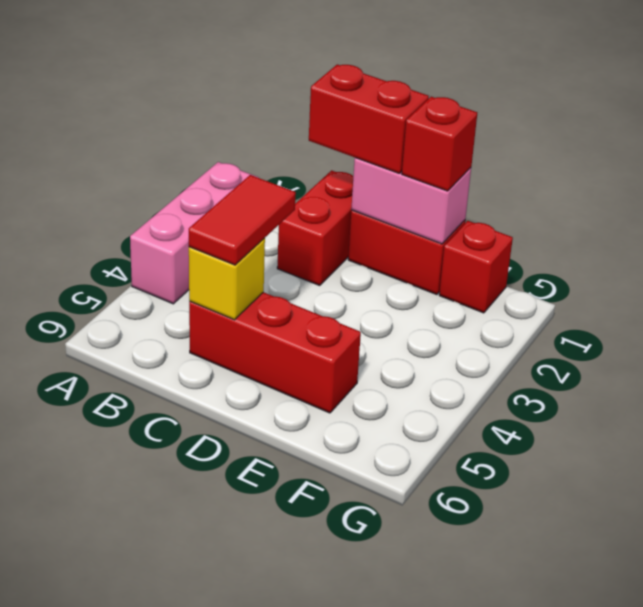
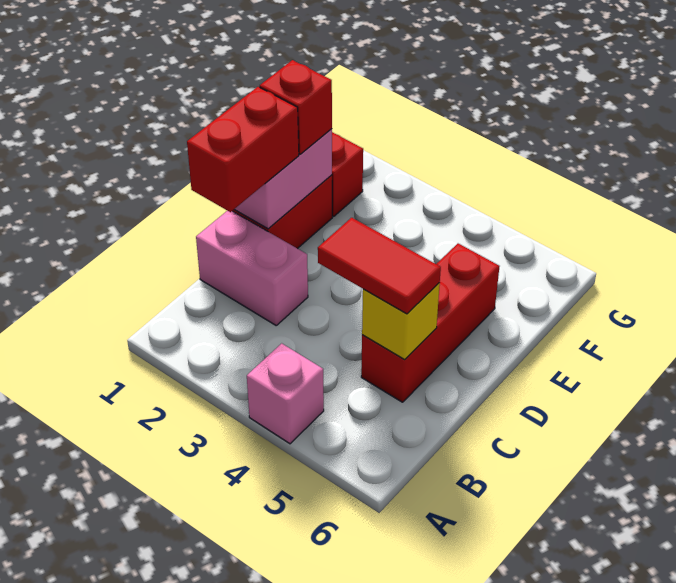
pink 1x3 brick [130,162,259,304] -> pink 1x1 brick [247,343,324,444]
red 1x2 brick [277,170,353,286] -> pink 1x2 brick [196,211,308,325]

